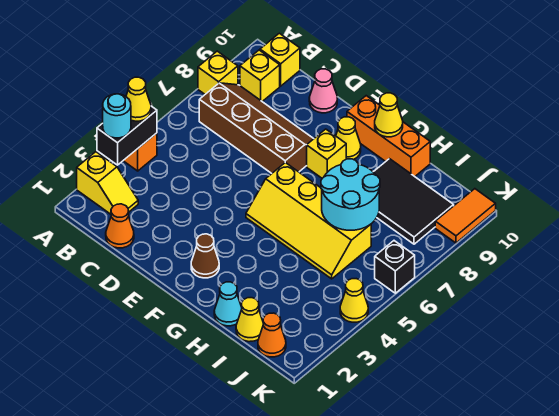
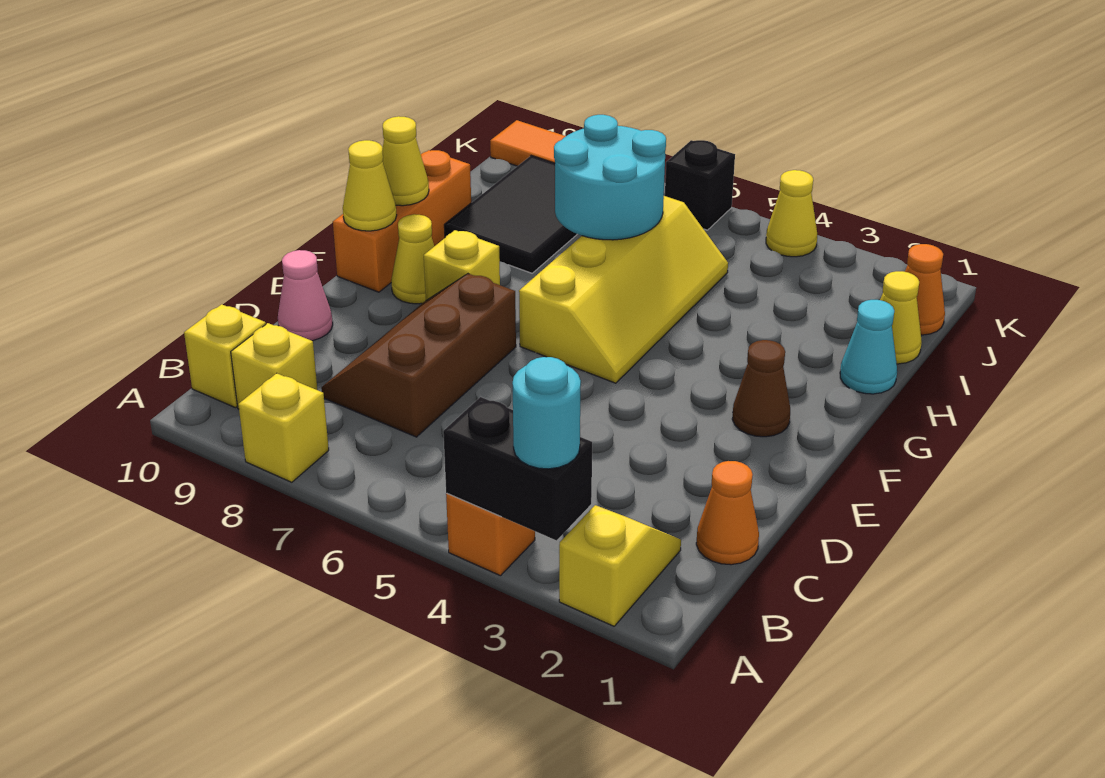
yellow 1x1 cone [126,77,151,121] -> yellow 1x1 cone moved to [343,140,397,231]
brown 2x4 slope [199,83,314,173] -> brown 2x3 slope [321,273,516,437]

